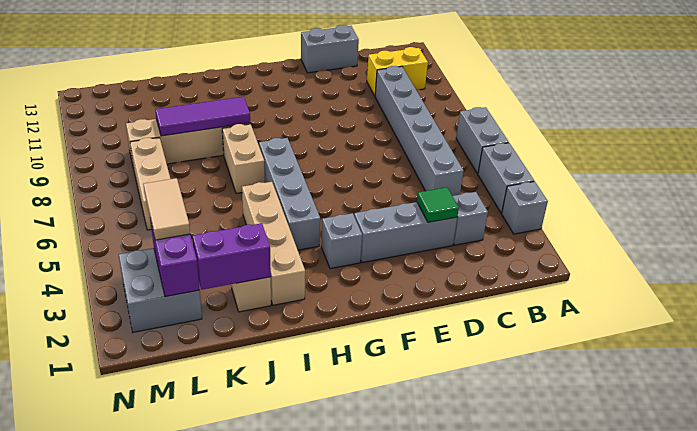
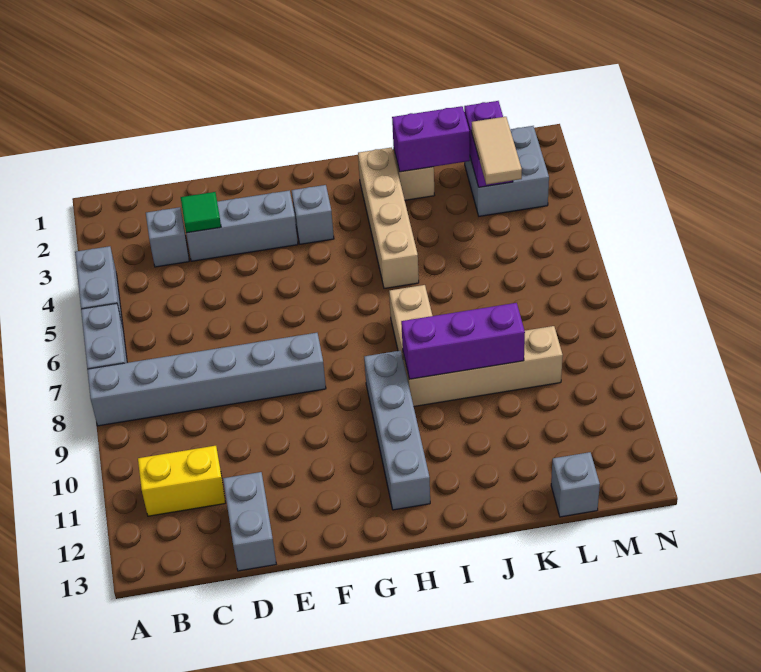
grey 1x1 brick [502,182,548,234] -> grey 1x1 brick moved to [551,452,600,517]
grey 1x6 brick [375,66,463,196] -> grey 1x6 brick turned to [87,333,326,426]
grey 1x2 brick [301,25,359,73] -> grey 1x2 brick turned to [223,472,276,571]
grey 1x4 brick [259,138,320,250] -> grey 1x4 brick moved to [364,351,430,510]
purple 1x3 tile [155,97,250,136] -> purple 1x3 brick [401,303,525,379]
tan 1x3 brick [130,138,170,230] -> none

